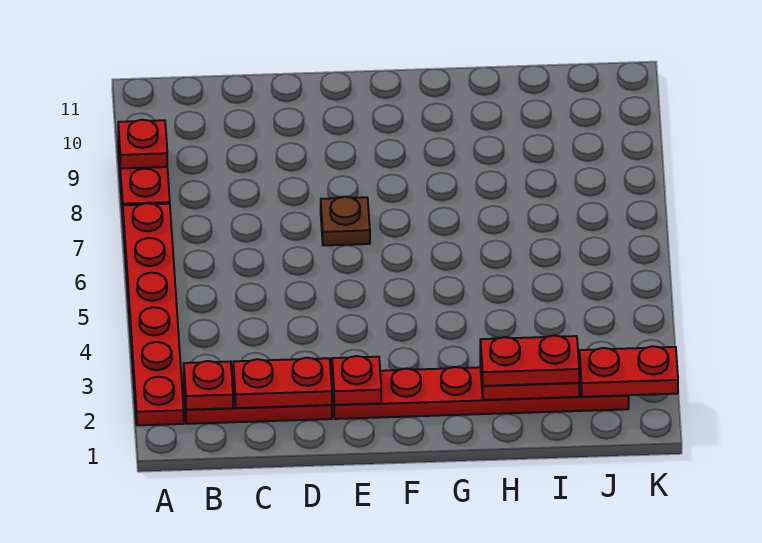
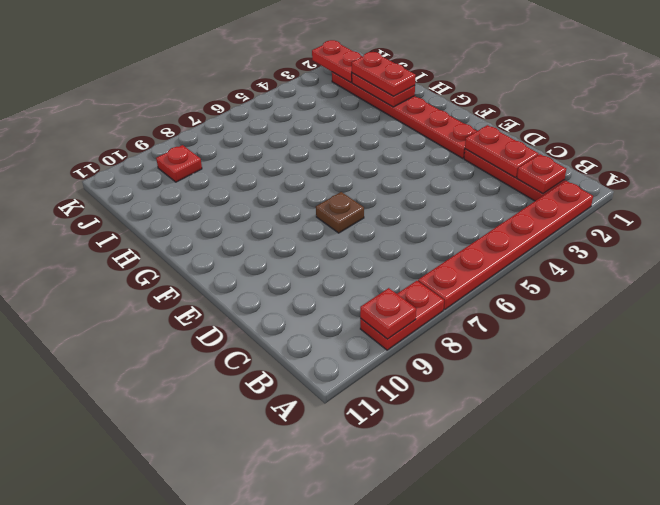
red 1x1 plate [332,356,381,405] -> red 1x1 plate moved to [156,145,202,182]

